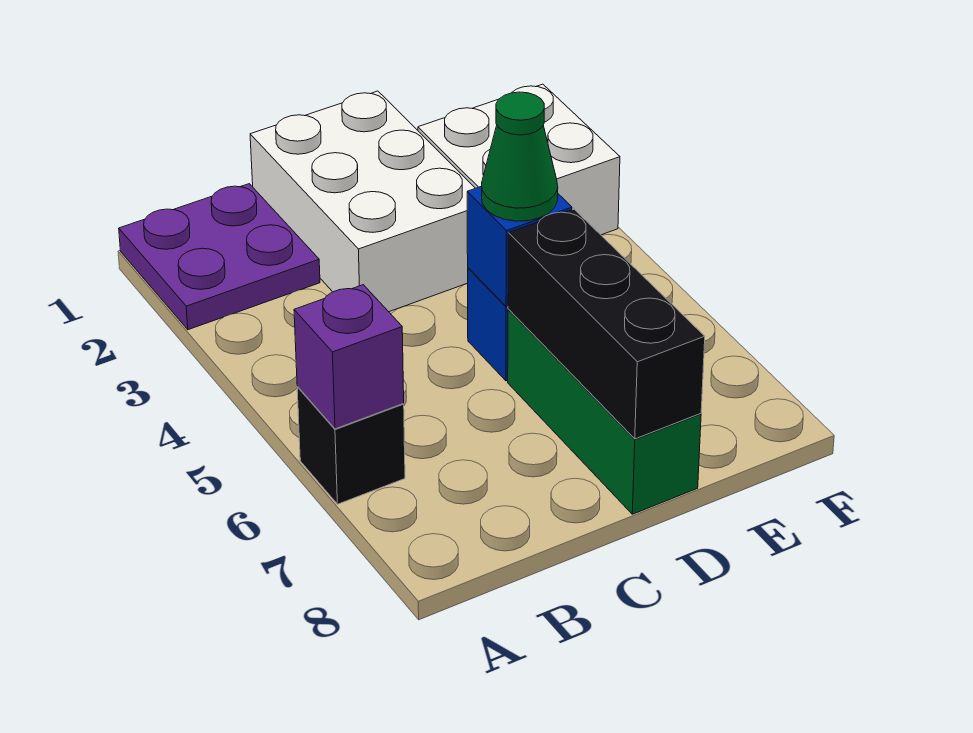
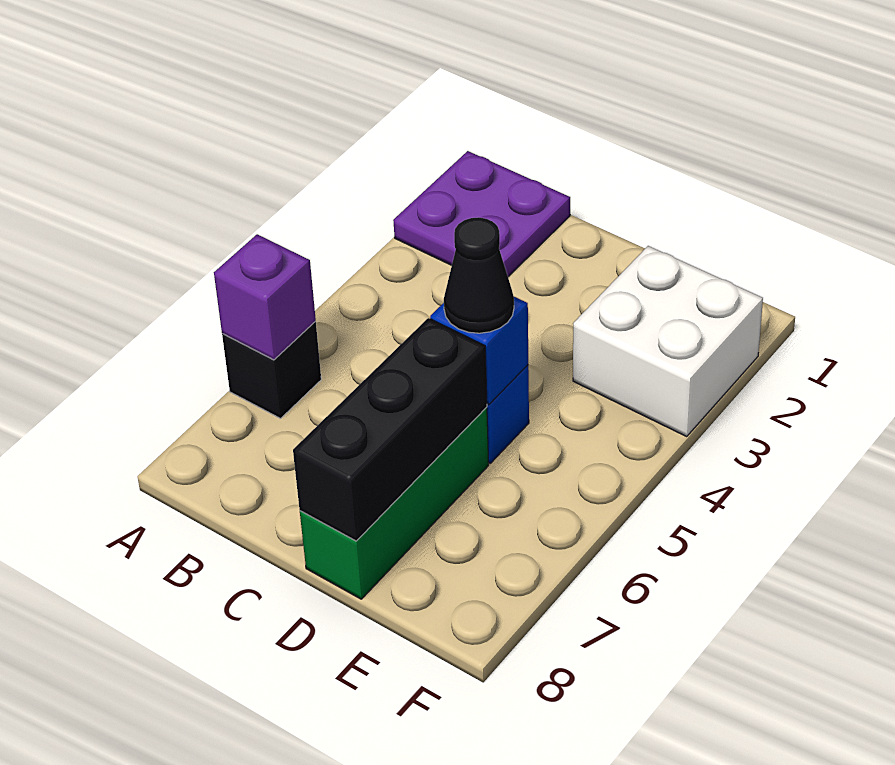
white 2x3 brick [250,91,475,312] -> none
green 1x1 cone [482,92,558,221] -> black 1x1 cone [444,217,514,333]

